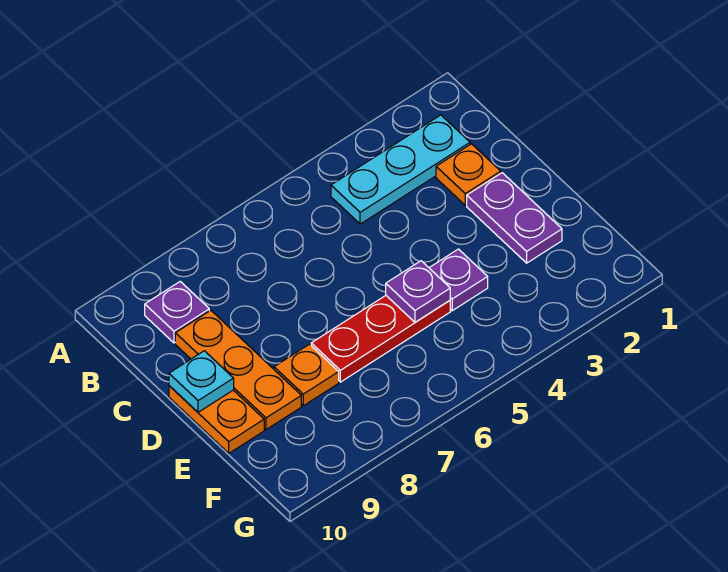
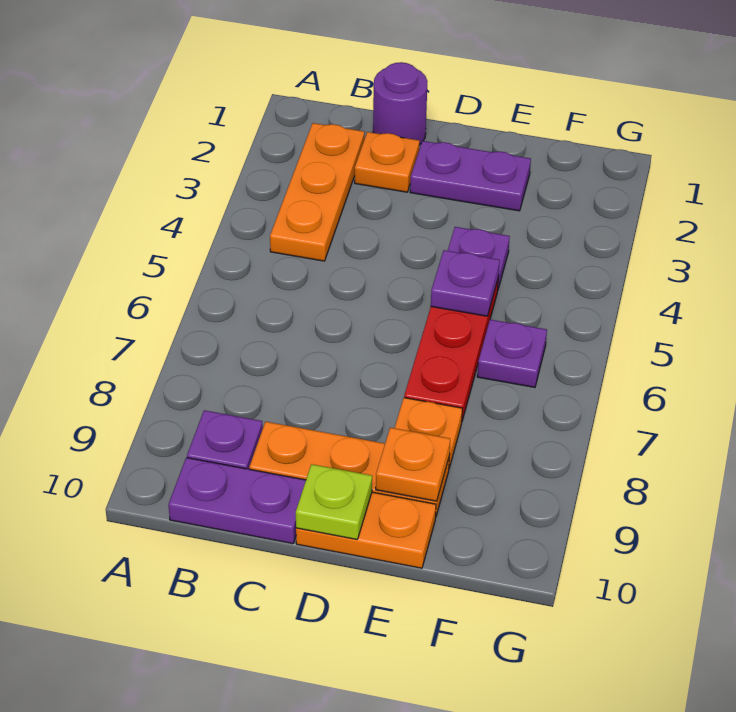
cyan 1x3 plate [331,115,470,224] -> orange 1x3 plate [270,123,365,261]
none -> purple 1x2 plate [168,458,306,544]
none -> purple 1x1 round brick [373,62,428,145]
cyan 1x1 plate [169,351,234,412] -> lime 1x1 plate [296,464,372,539]
none -> orange 1x1 plate [376,428,450,501]
none -> purple 1x1 plate [477,320,547,387]

